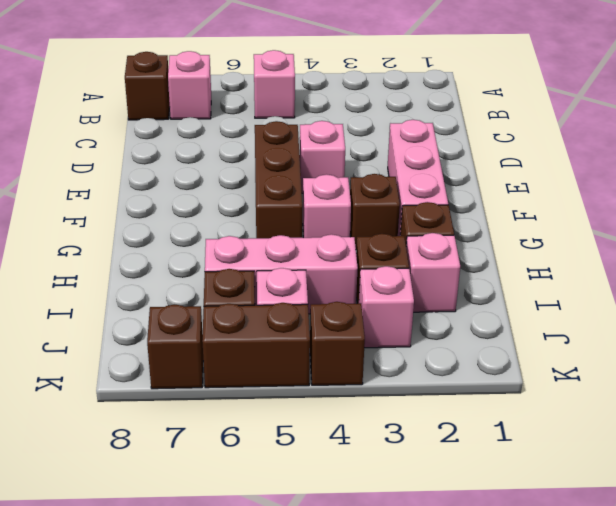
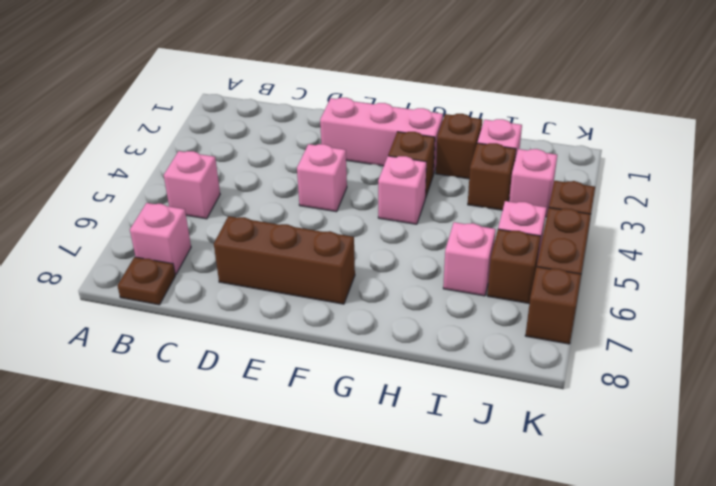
brown 1x1 brick [125,52,170,120] -> brown 1x1 plate [117,257,175,305]
brown 1x3 brick [255,121,302,238] -> brown 1x3 brick moved to [214,216,355,304]
pink 1x3 brick [205,234,358,314] -> pink 1x1 brick [443,222,496,296]

